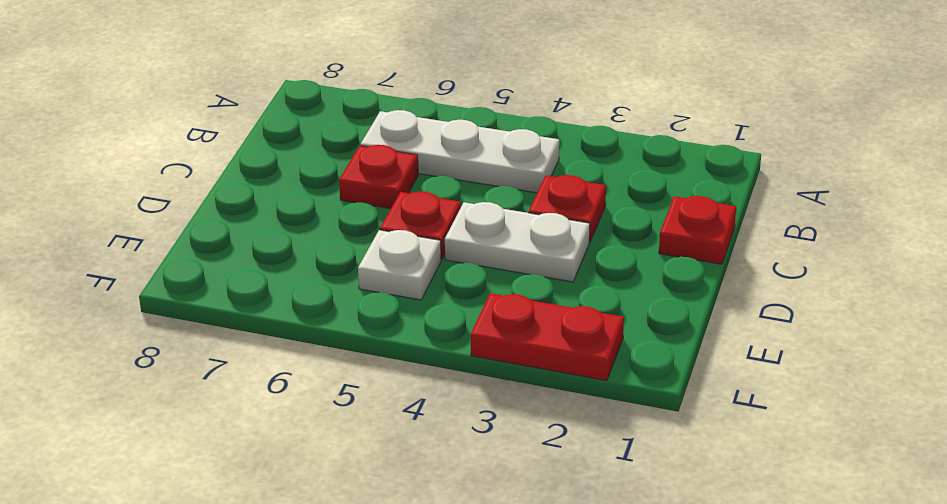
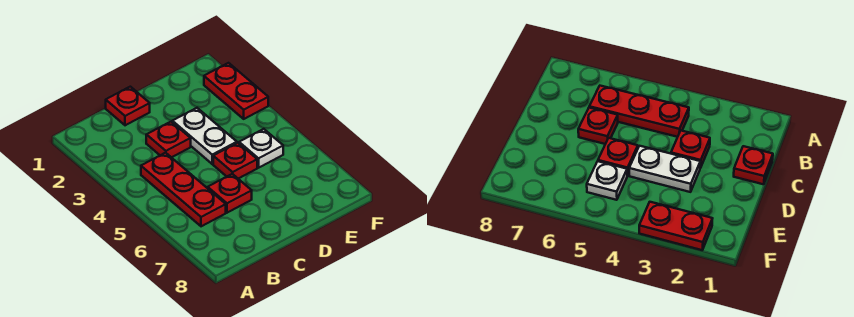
white 1x3 plate [361,110,559,193] -> red 1x3 plate [141,153,226,226]

